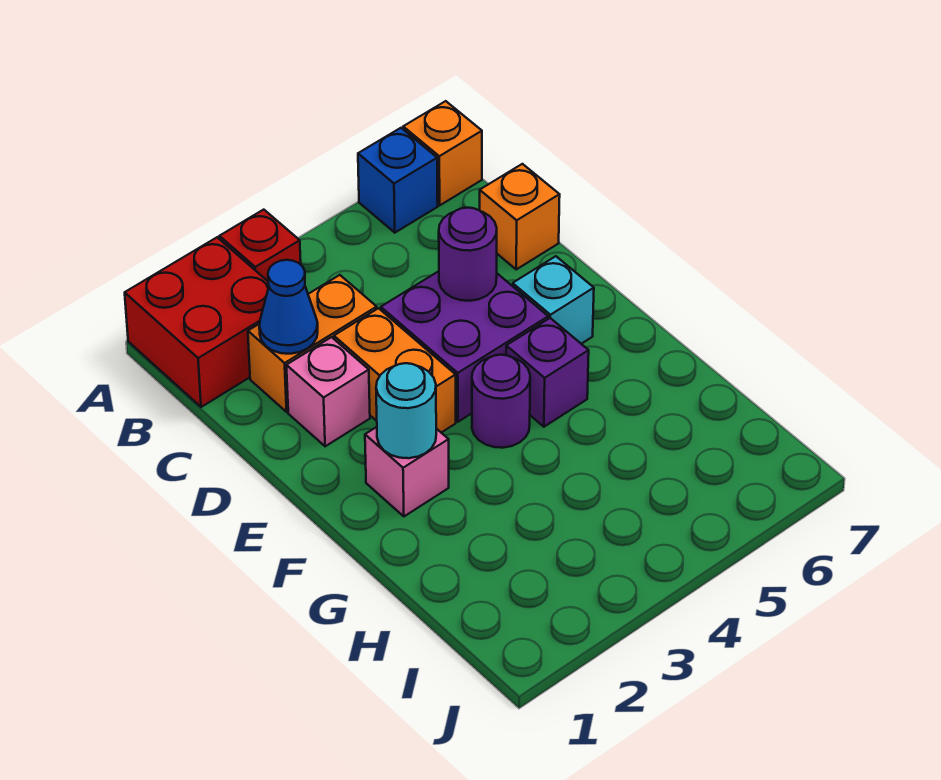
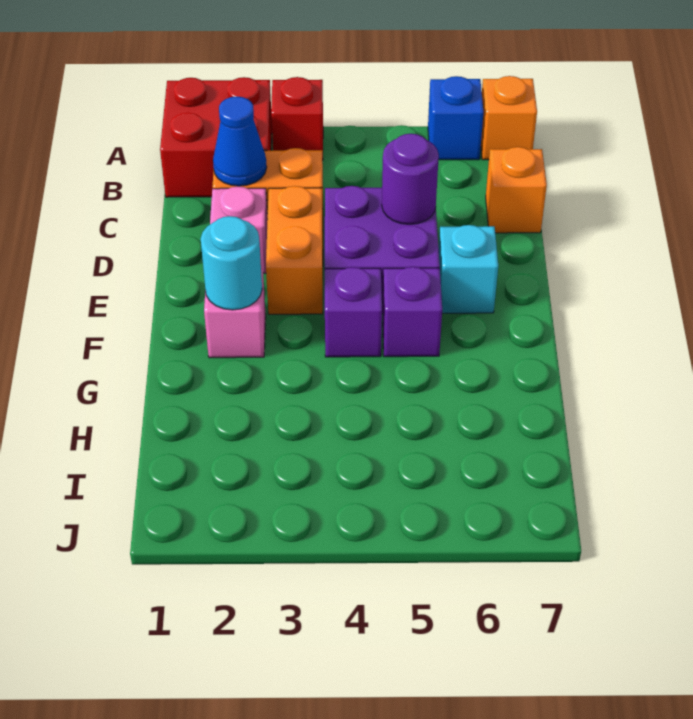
purple 1x1 round brick [472,355,530,448] -> purple 1x1 brick [325,267,382,357]

